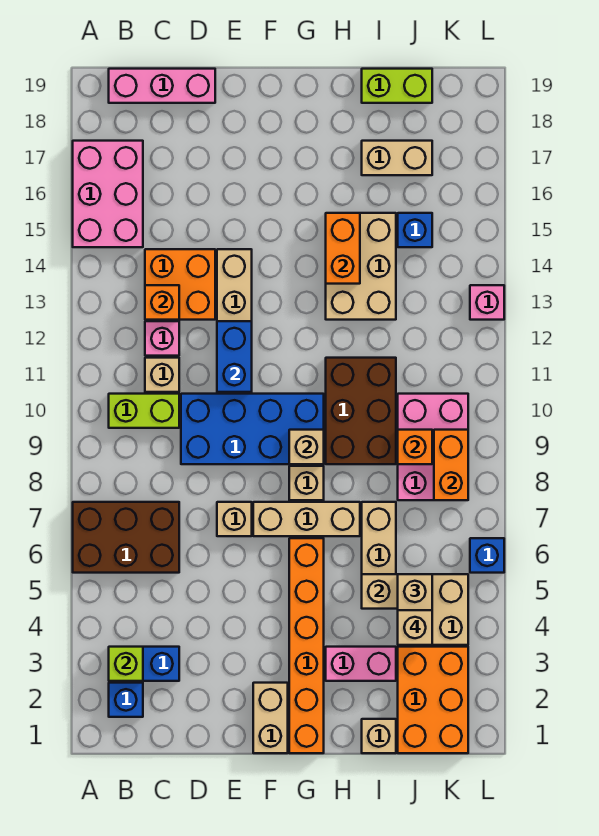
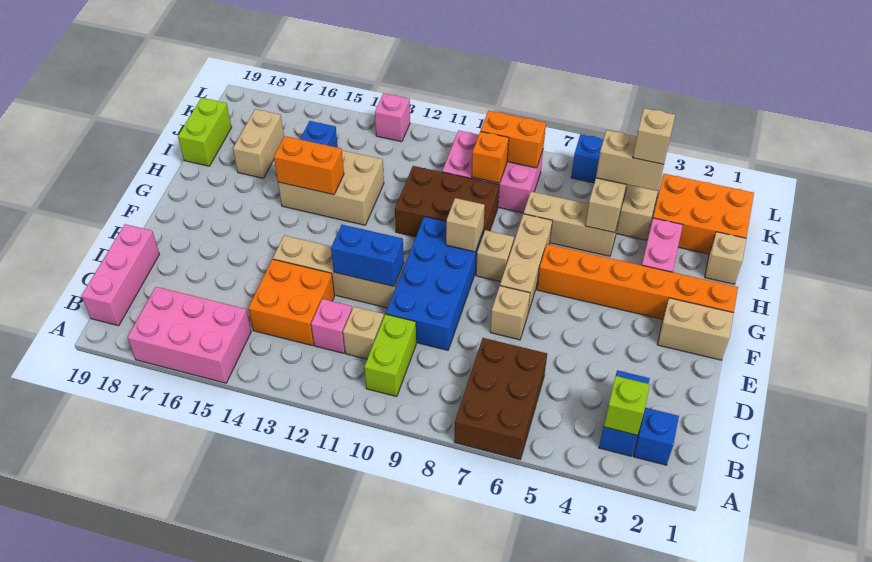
orange 1x1 brick [145,285,179,320] -> none

